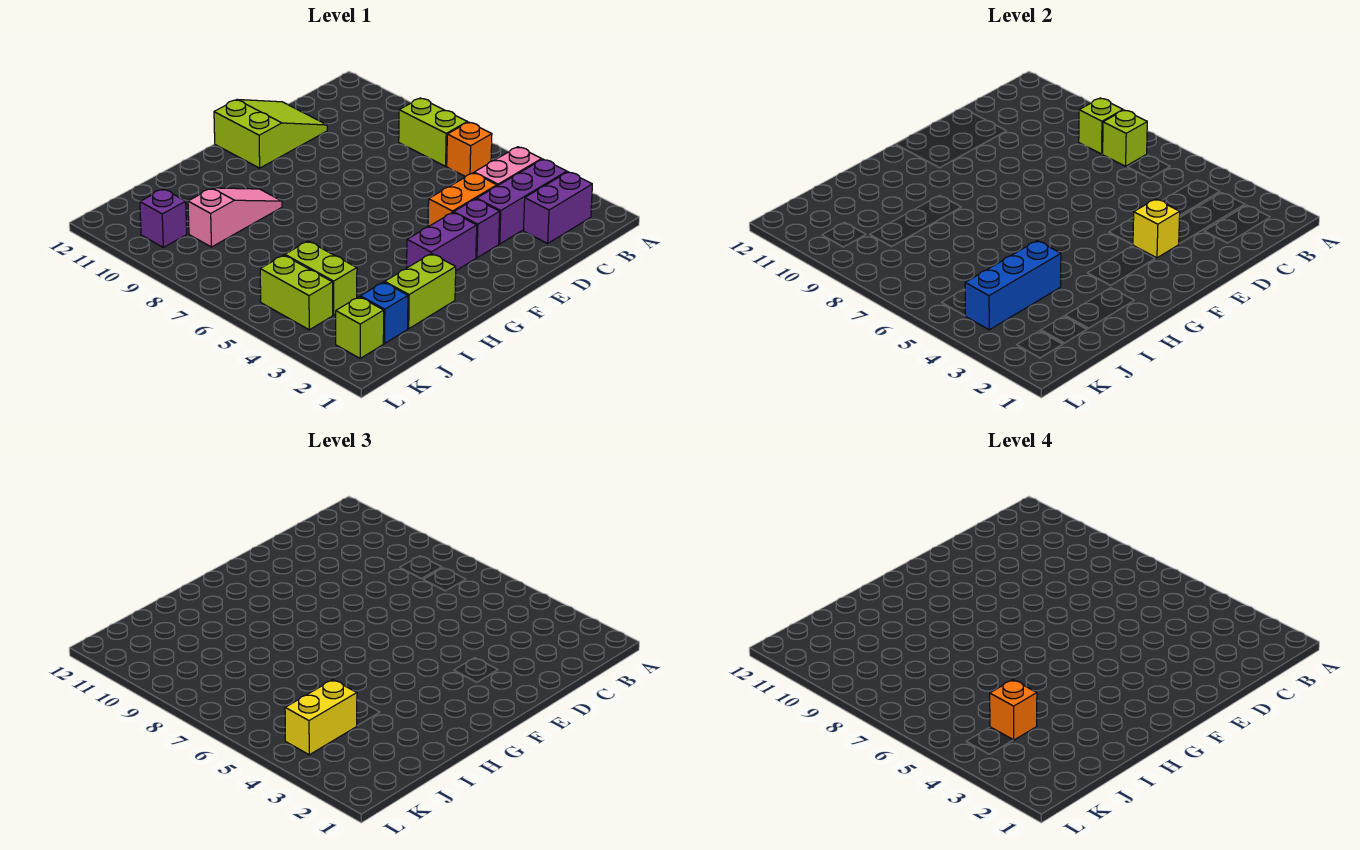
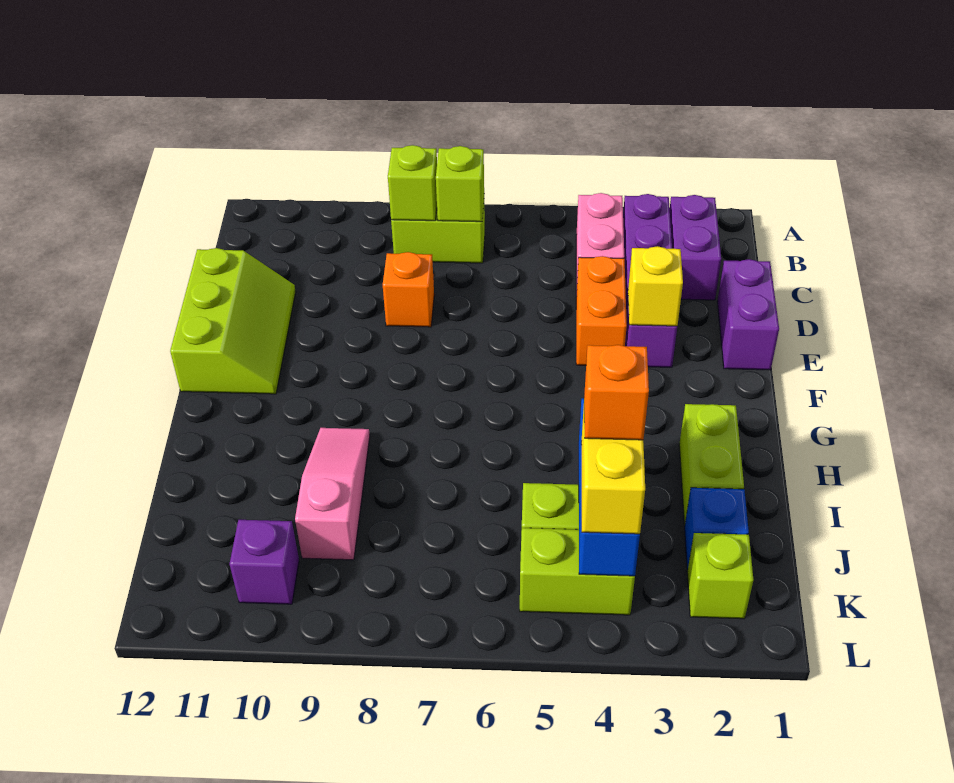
orange 1x1 brick [447,122,492,177] -> orange 1x1 brick moved to [383,252,434,327]
lime 2x3 slope [214,99,327,168] -> lime 2x3 slope turned to [170,248,296,394]
purple 1x2 brick [407,212,477,270] -> purple 1x2 brick moved to [717,259,779,370]

